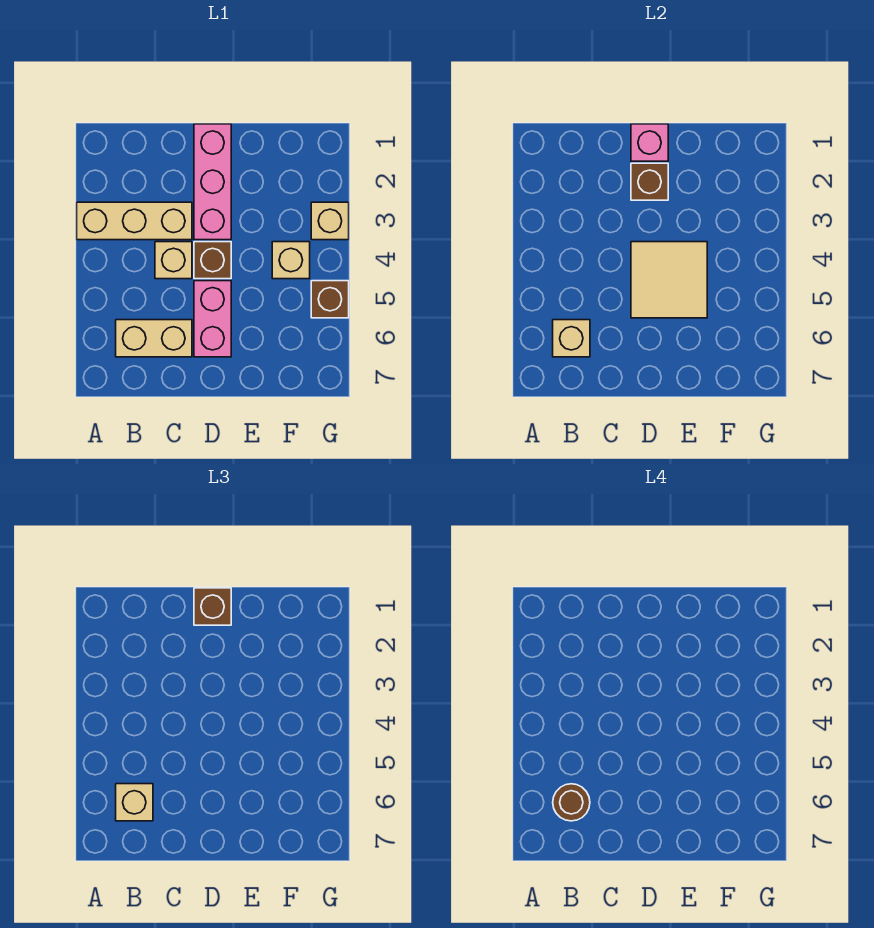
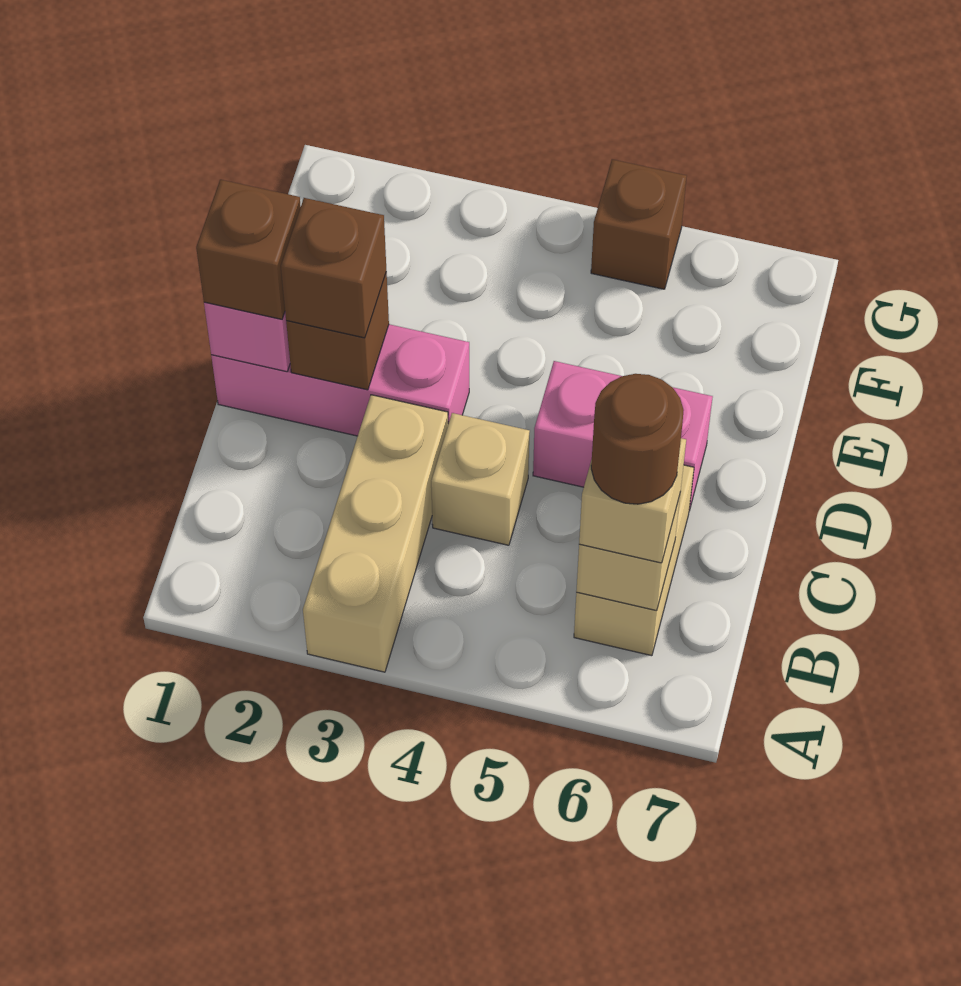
brown 1x1 brick [194,242,231,279] -> brown 1x1 brick moved to [281,198,386,338]
tan 2x2 tile [631,242,707,318] -> none
tan 1x1 brick [272,242,310,279] -> none
tan 1x1 brick [311,202,349,240] -> none

